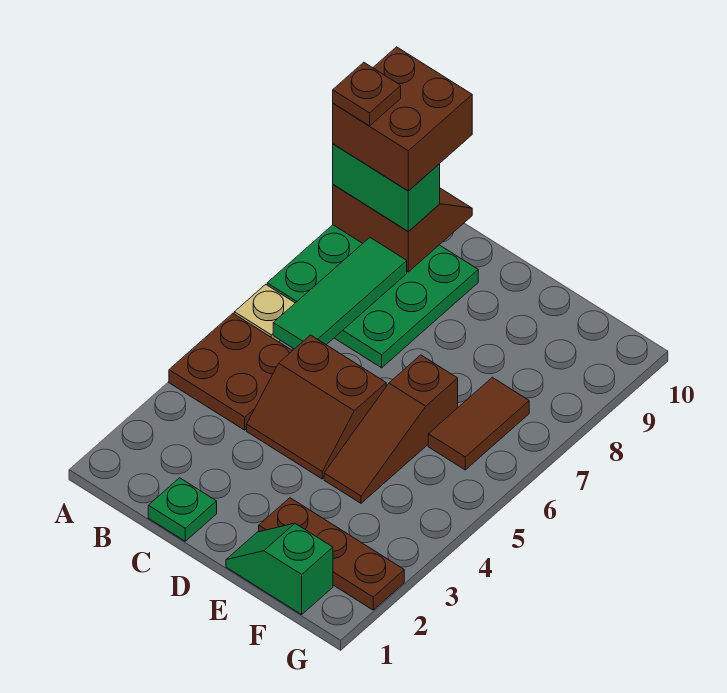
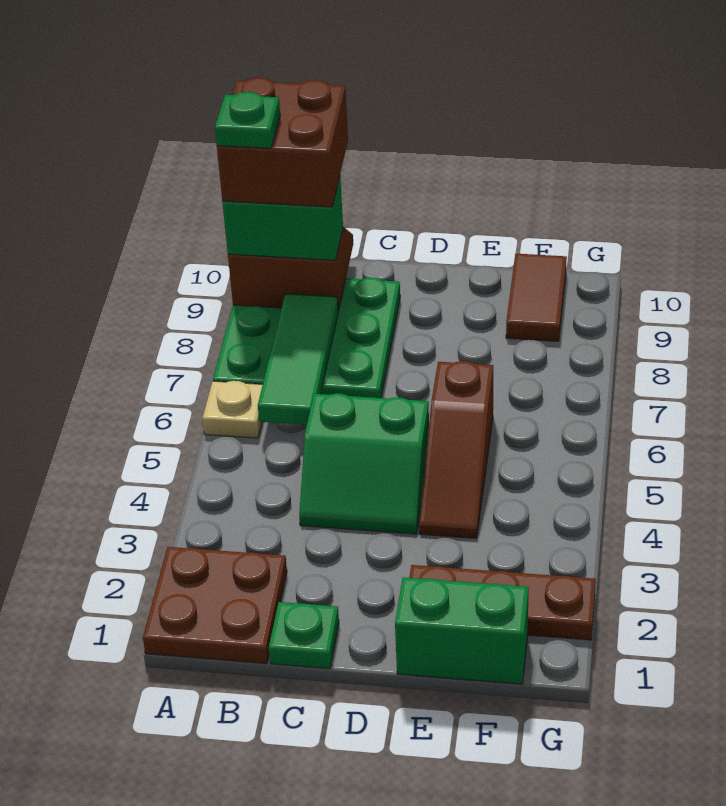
brown 2x2 plate [169,314,292,430] -> brown 2x2 plate moved to [143,547,287,664]
brown 1x1 plate [333,62,401,126] -> green 1x1 plate [215,92,280,148]
brown 2x2 slope [247,335,386,479] -> green 2x2 slope [299,393,429,534]
green 1x2 slope [226,523,333,614] -> green 1x2 brick [395,577,529,684]
brown 1x2 tile [428,377,529,470] -> brown 1x2 tile moved to [506,254,567,341]

